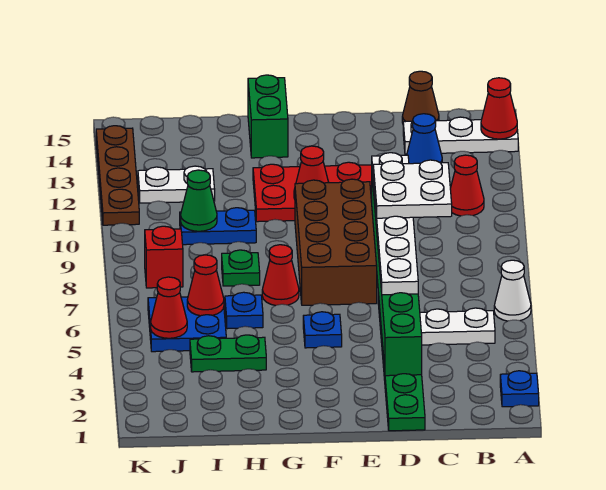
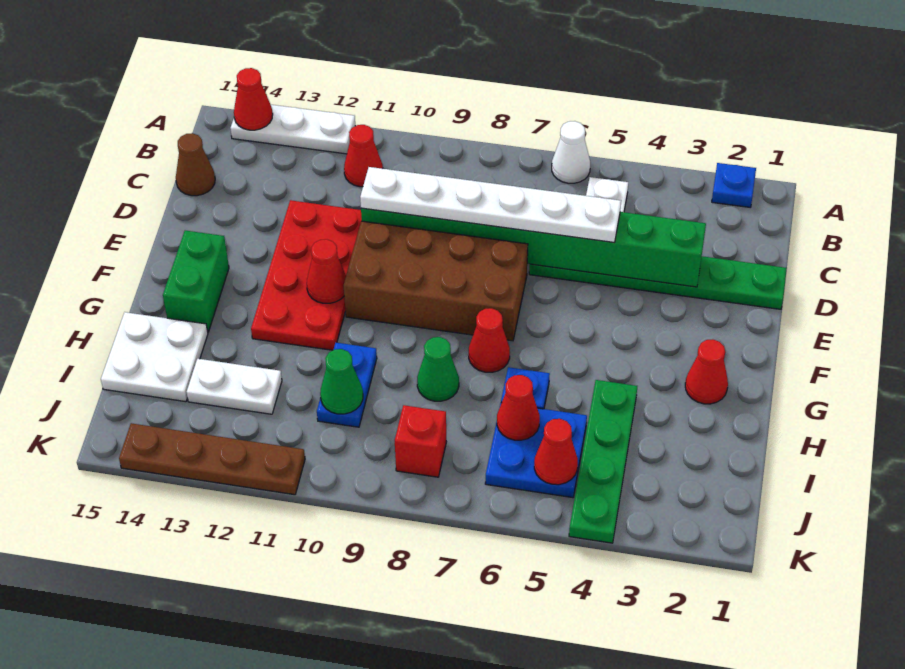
white 1x3 plate [403,117,518,154] -> white 1x3 plate turned to [230,105,355,154]
white 2x2 plate [373,160,452,218] -> white 2x2 plate moved to [101,312,208,402]
blue 1x1 cone [407,114,442,164] -> none
blue 1x1 plate [303,312,342,348] -> none
none -> red 1x1 cone [685,339,728,404]
green 1x2 brick [248,75,288,158] -> green 1x2 brick turned to [163,231,229,332]
green 1x2 plate [190,335,266,372] -> green 1x4 plate [569,380,637,543]
green 1x1 plate [222,250,260,286] -> green 1x1 cone [417,337,459,401]
white 1x2 plate [138,166,215,203] -> white 1x2 plate turned to [187,359,282,414]

